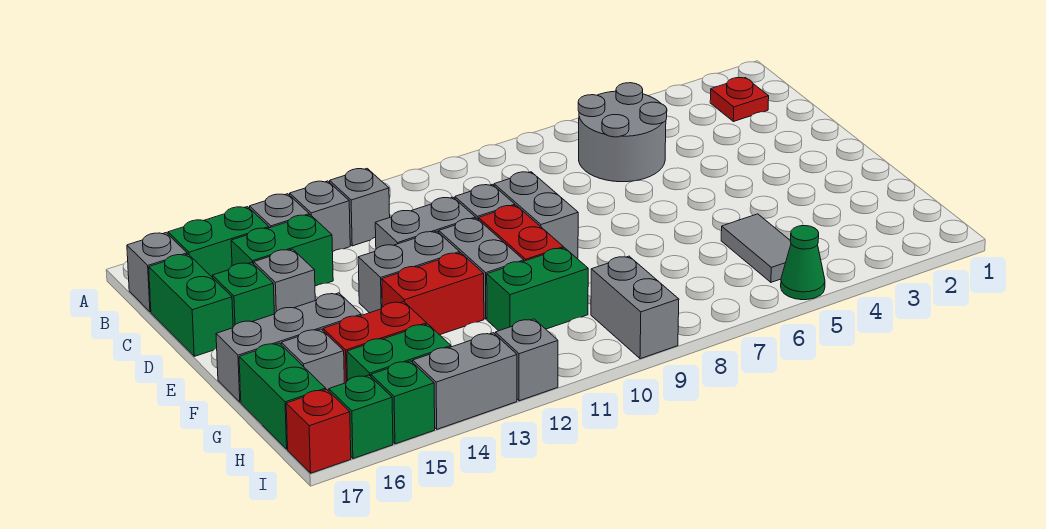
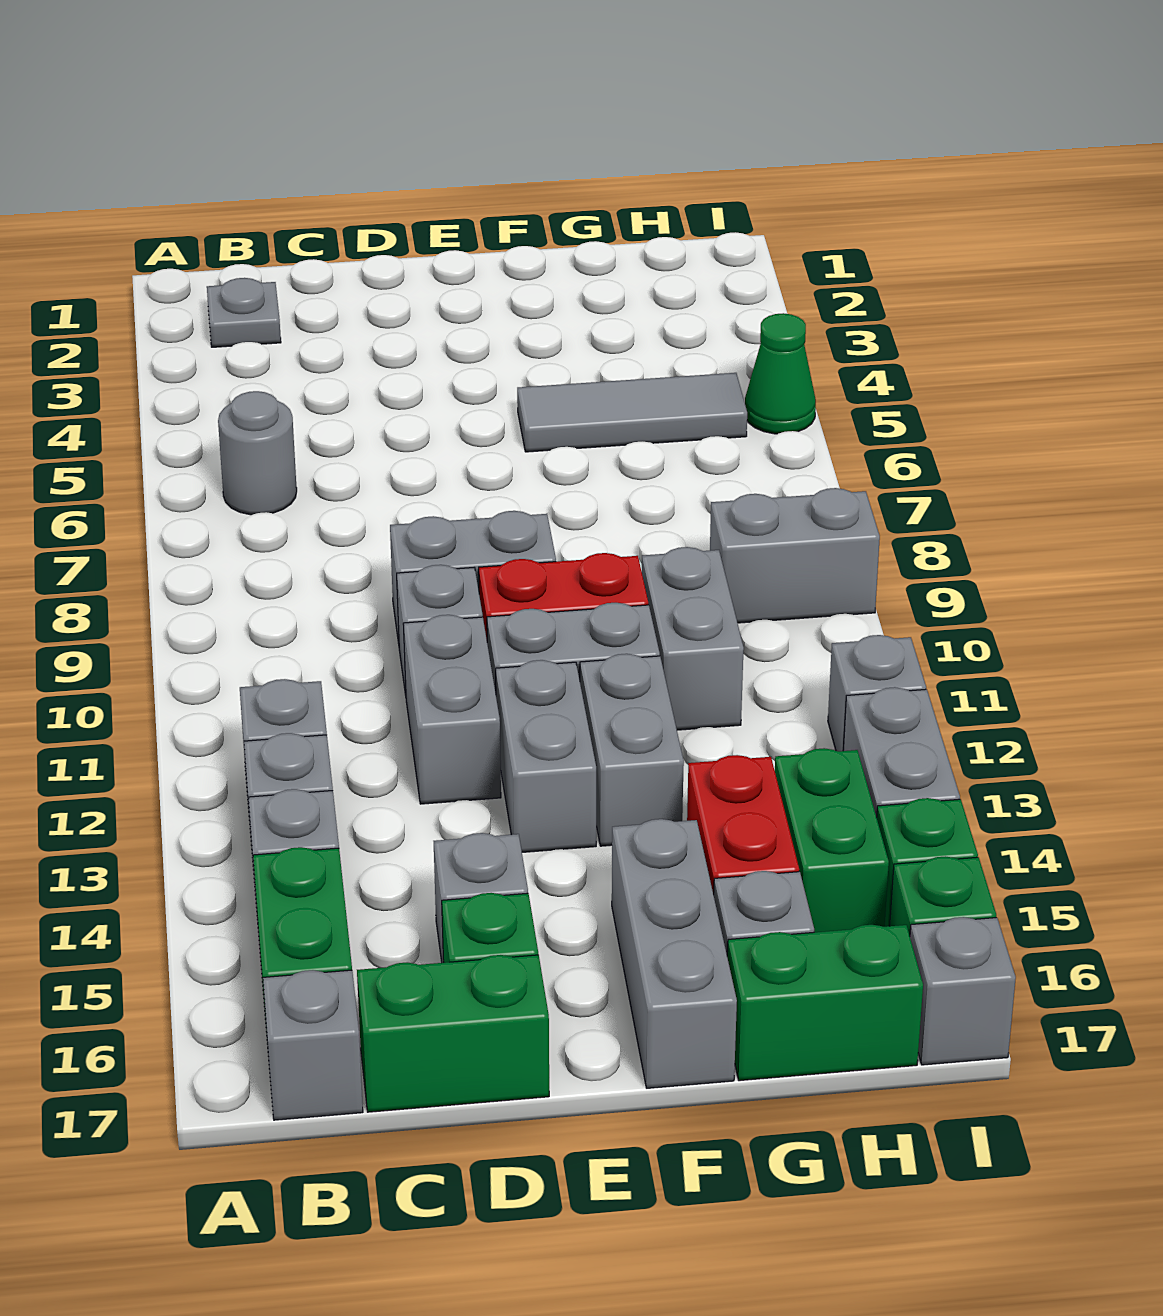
red 1x1 plate [710,78,769,122] -> grey 1x1 plate [207,278,281,347]
grey 2x2 round brick [578,83,667,182] -> grey 1x1 round brick [218,391,297,515]
green 1x2 brick [231,215,333,286] -> none
red 1x2 brick [382,253,484,335] -> grey 1x2 brick [580,654,684,846]
grey 1x2 tile [721,214,791,282] -> grey 1x3 tile [517,373,747,452]
green 1x2 brick [487,248,588,331] -> grey 1x2 brick [642,547,744,730]
red 1x1 brick [286,389,351,473] -> grey 1x1 brick [910,917,1016,1065]

